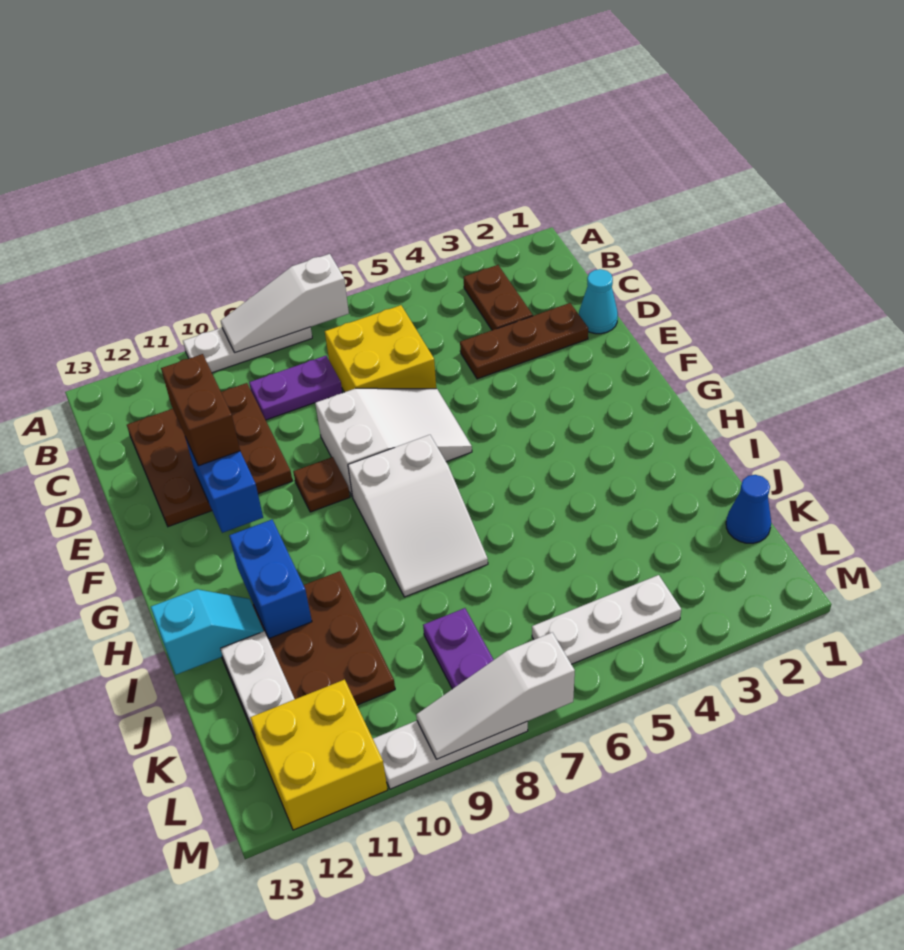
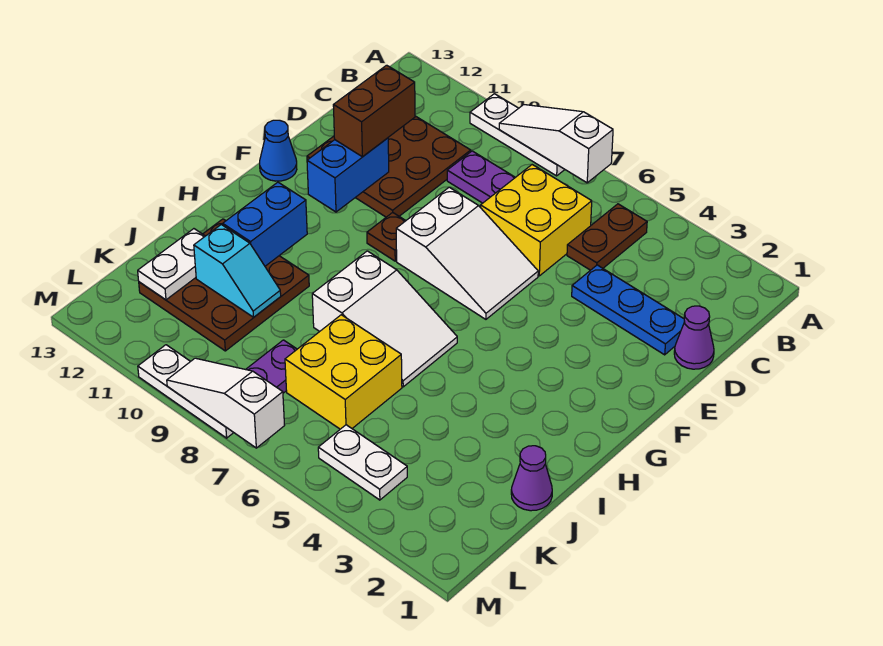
brown 1x2 plate [464,265,533,330] -> brown 1x2 plate moved to [567,204,647,270]
cyan 1x1 cone [579,269,618,334] -> purple 1x1 cone [674,306,714,369]
brown 1x3 plate [460,303,588,379] -> blue 1x3 plate [572,265,685,355]
white 2x3 slope [348,435,488,597] -> white 2x3 slope turned to [312,251,457,387]
cyan 1x2 slope [151,589,264,675] -> cyan 1x2 slope moved to [194,225,281,317]
none -> purple 1x1 cone [511,446,552,511]
blue 1x1 cone [726,475,771,543] -> blue 1x1 cone moved to [260,120,297,181]
white 1x3 plate [532,575,681,664] -> white 1x2 plate [318,425,407,500]
yellow 2x2 brick [250,679,388,830] -> yellow 2x2 brick moved to [285,315,402,429]

